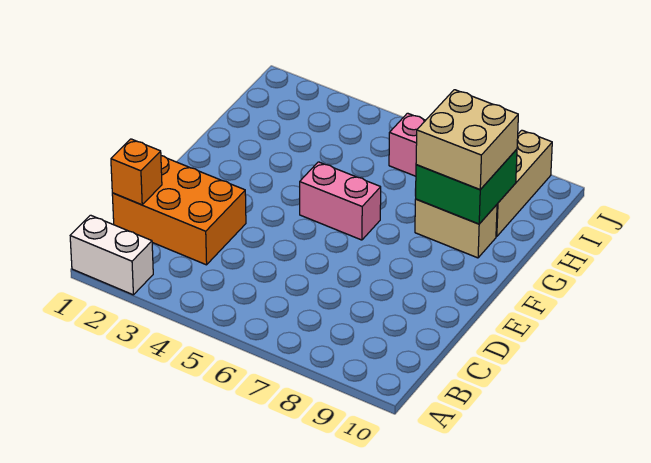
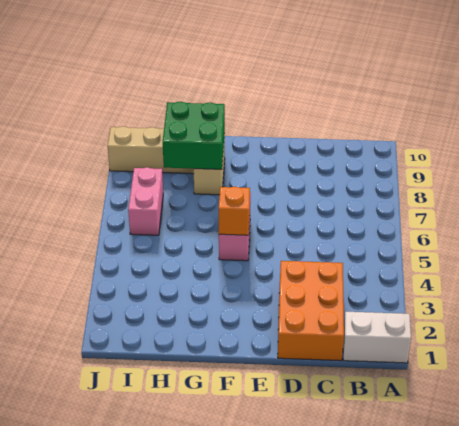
white 1x2 brick [70,215,153,295] -> white 1x2 brick turned to [343,312,411,363]
orange 1x1 brick [111,139,162,205] -> orange 1x1 brick moved to [219,187,250,235]
tan 2x2 brick [416,90,518,190] -> none

